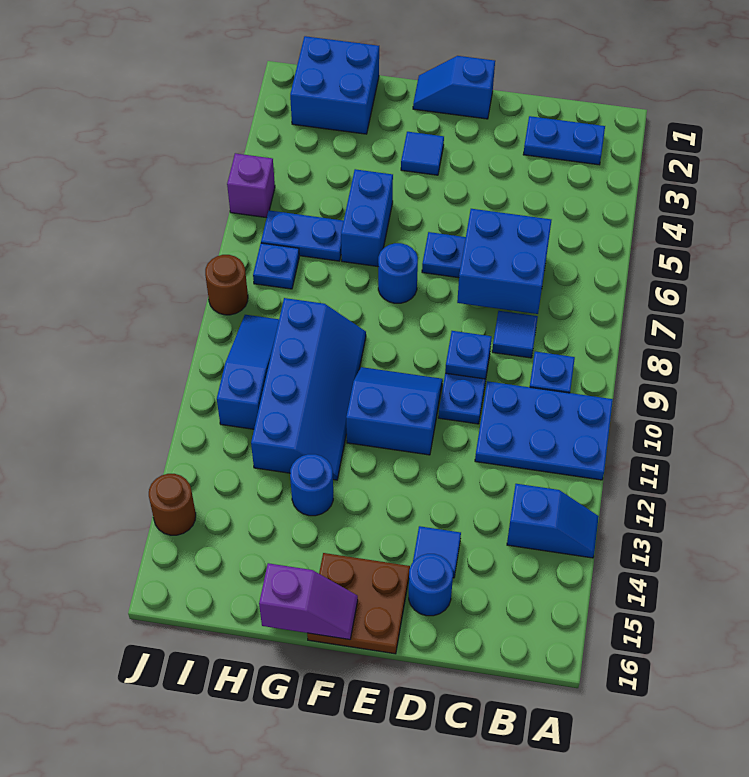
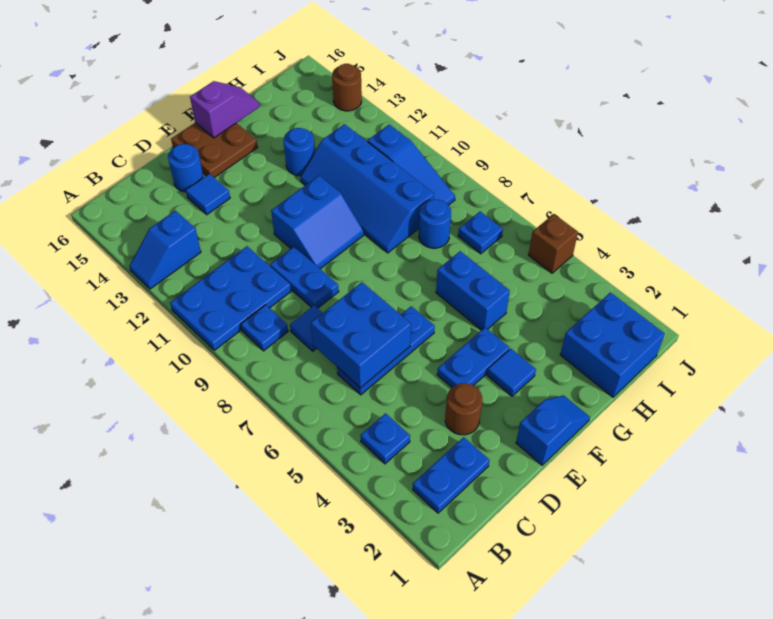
blue 1x1 plate [445,331,492,379] -> blue 1x1 plate moved to [360,413,410,464]
blue 1x1 round brick [378,243,418,303] -> blue 1x1 round brick moved to [419,200,451,248]
purple 1x2 slope [259,563,358,640] -> purple 1x2 slope turned to [190,81,260,138]
blue 1x2 plate [261,210,343,261] -> blue 1x2 plate moved to [437,328,510,387]
purple 1x1 brick [227,153,275,218] -> brown 1x1 brick [529,214,578,273]
brown 1x1 round brick [205,255,248,315] -> brown 1x1 round brick moved to [445,383,482,435]

